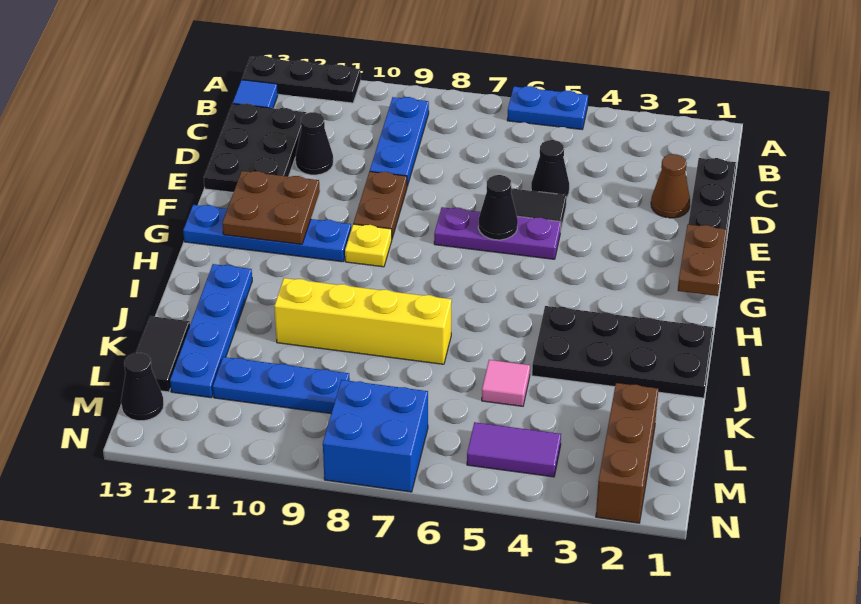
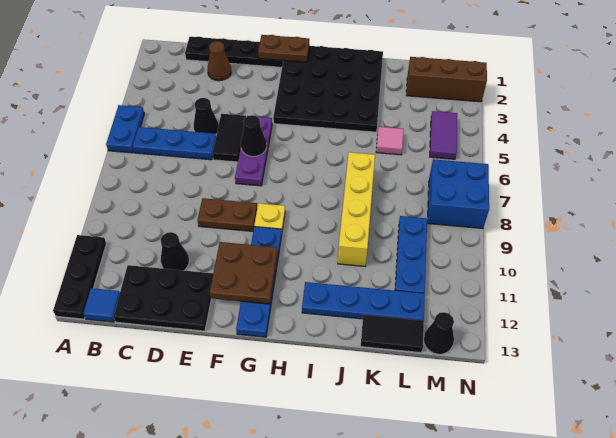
blue 1x3 plate [370,97,429,186] -> blue 1x3 plate moved to [133,127,216,160]
black 2x4 plate [532,306,714,398] -> black 4x4 plate [273,46,383,132]

